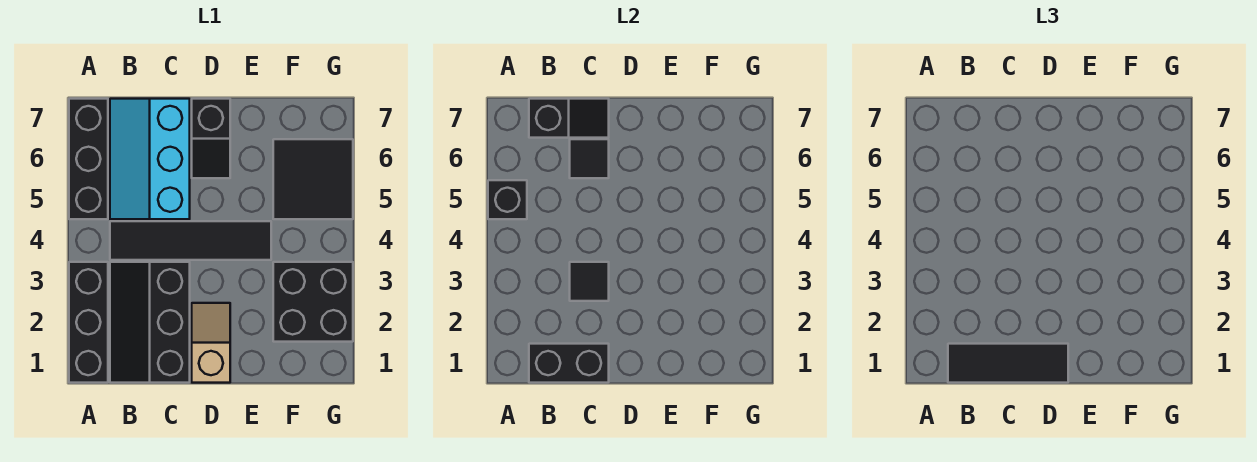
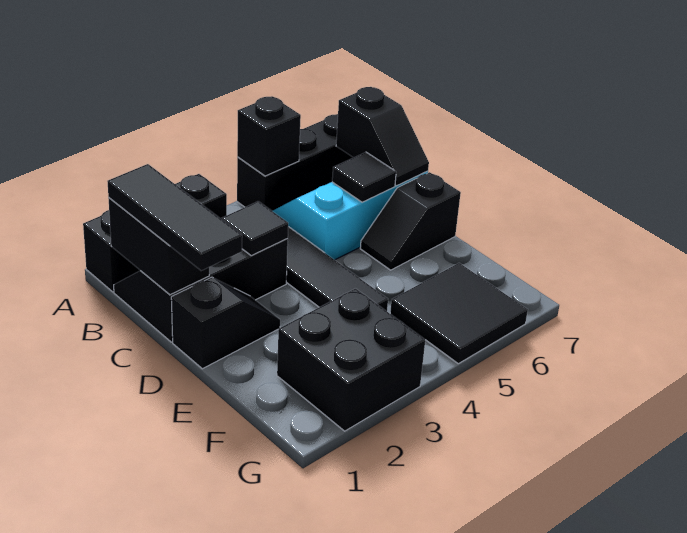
tan 1x2 slope [192,303,230,383] -> black 1x2 slope [171,277,280,369]

